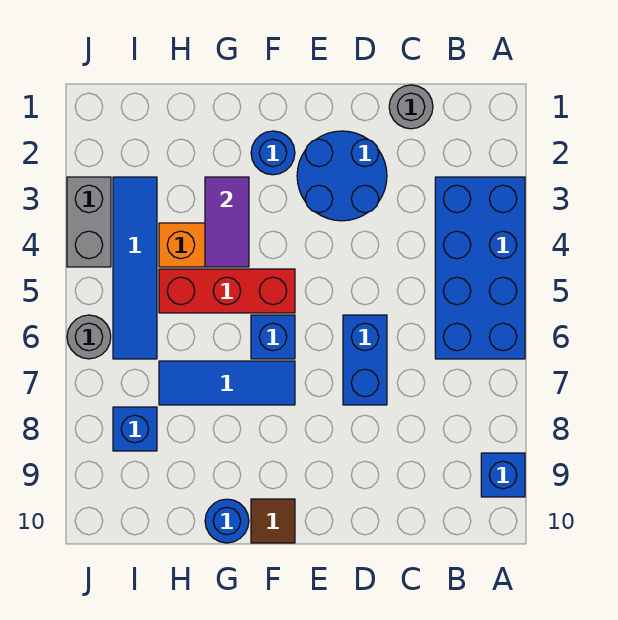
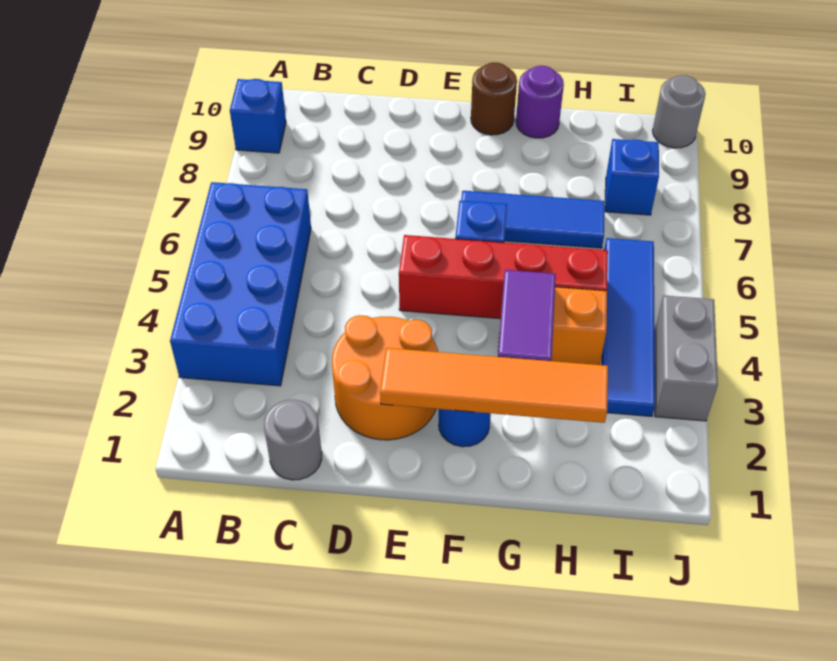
blue 2x2 round brick [297,131,387,221] -> orange 2x2 round brick [332,315,438,440]
blue 1x2 brick [343,315,387,405] -> none
none -> orange 1x4 tile [380,348,608,423]
red 1x3 brick [159,269,295,313] -> red 1x4 brick [399,235,608,319]
brown 1x1 tile [251,499,295,543] -> brown 1x1 round brick [471,63,517,135]
blue 1x1 round brick [205,499,249,543] -> purple 1x1 round brick [516,66,564,138]
grey 1x1 round brick [67,315,111,359] -> grey 1x1 round brick moved to [652,75,705,148]

